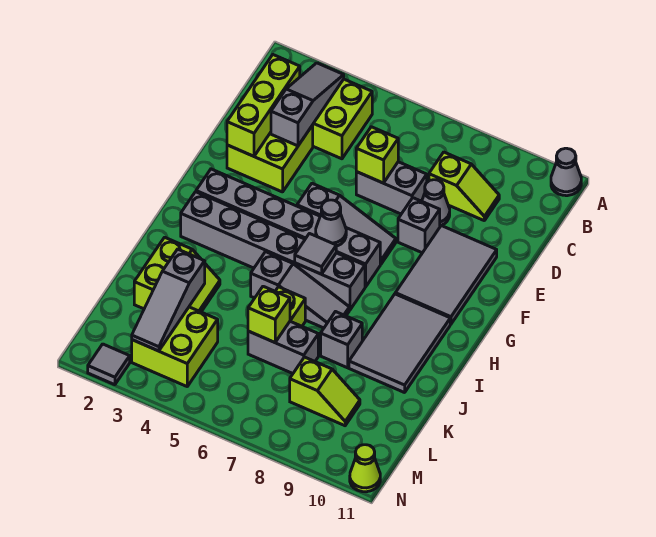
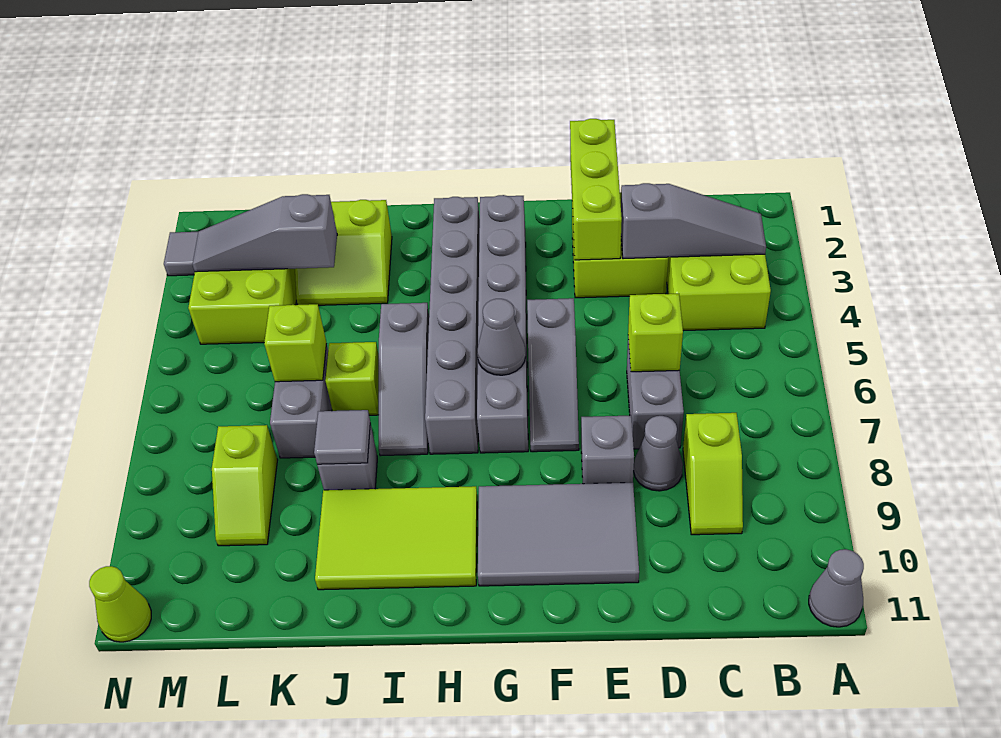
lime 1x3 brick [227,55,300,156] -> lime 1x3 brick turned to [570,119,622,260]
grey 1x1 tile [295,234,336,274] -> grey 1x1 tile moved to [314,410,370,465]
grey 2x3 tile [349,294,450,393] -> lime 2x3 tile [315,486,477,590]

